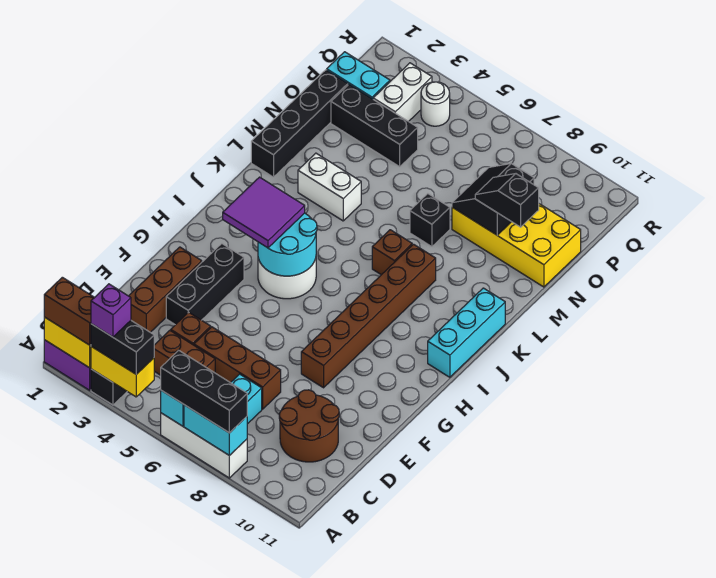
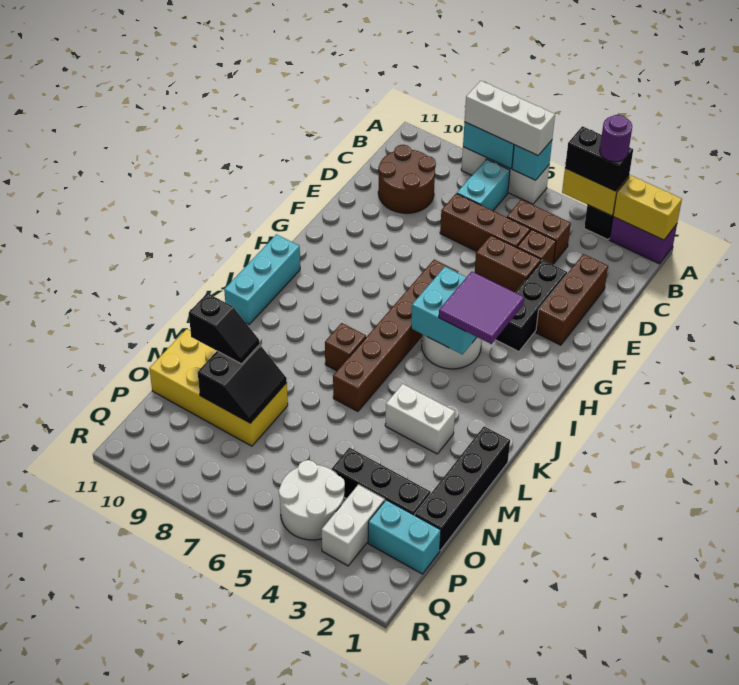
brown 1x2 brick [44,277,95,345] -> brown 1x2 brick moved to [475,235,541,292]
purple 1x1 brick [91,284,131,337] -> purple 1x1 round brick [600,115,632,162]
black 1x3 brick [161,350,247,433] -> white 1x3 brick [465,81,555,155]
brown 1x6 brick [301,244,436,388] -> brown 1x6 brick moved to [333,260,458,411]
cyan 2x2 round brick [258,213,317,276] -> cyan 2x2 brick [411,267,477,355]
black 1x1 brick [410,194,450,247] -> none
white 1x1 round brick [421,82,450,126] -> white 2x2 round brick [279,460,345,540]

